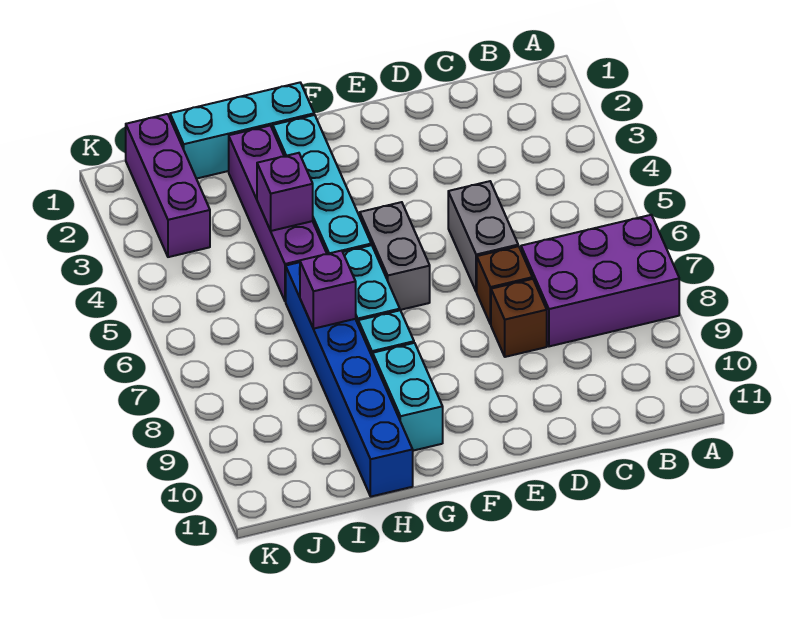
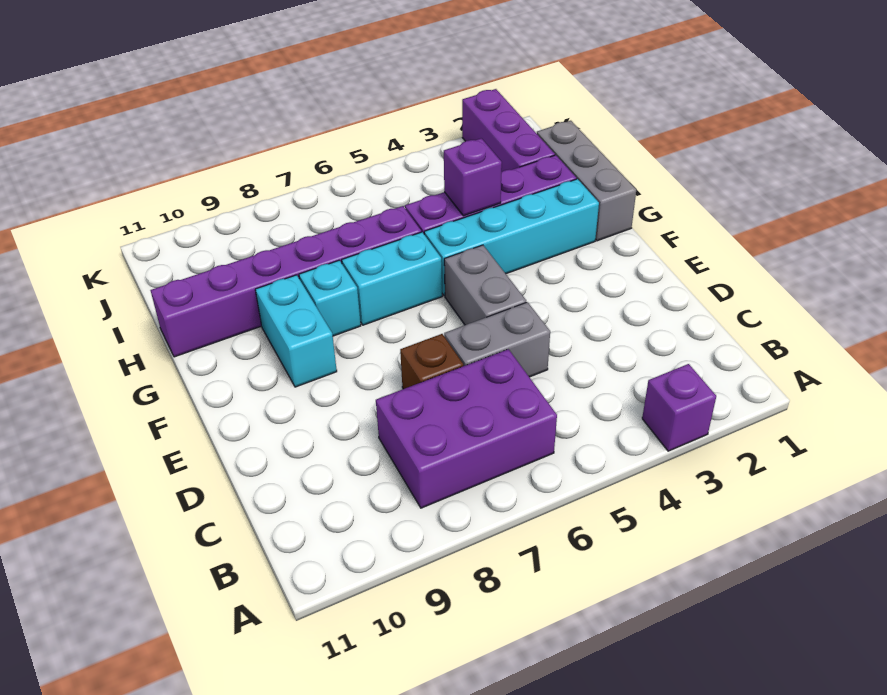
purple 2x3 brick [521,215,679,346] -> purple 2x3 brick turned to [376,349,557,508]
brown 1x1 brick [491,279,547,357] -> none
grey 1x2 brick [360,202,430,310] -> grey 1x2 brick turned to [444,245,526,325]
cyan 1x3 brick [170,83,314,179] -> grey 1x3 brick [537,121,636,241]
cyan 1x2 brick [373,343,443,451] -> cyan 1x2 brick turned to [255,275,337,387]
blue 1x6 brick [286,262,413,497] -> purple 1x6 brick [150,206,421,357]
purple 1x1 brick [300,251,356,329] -> purple 1x1 brick moved to [642,364,716,451]
purple 1x3 brick [126,114,210,257] -> purple 1x3 brick turned to [462,89,555,172]

